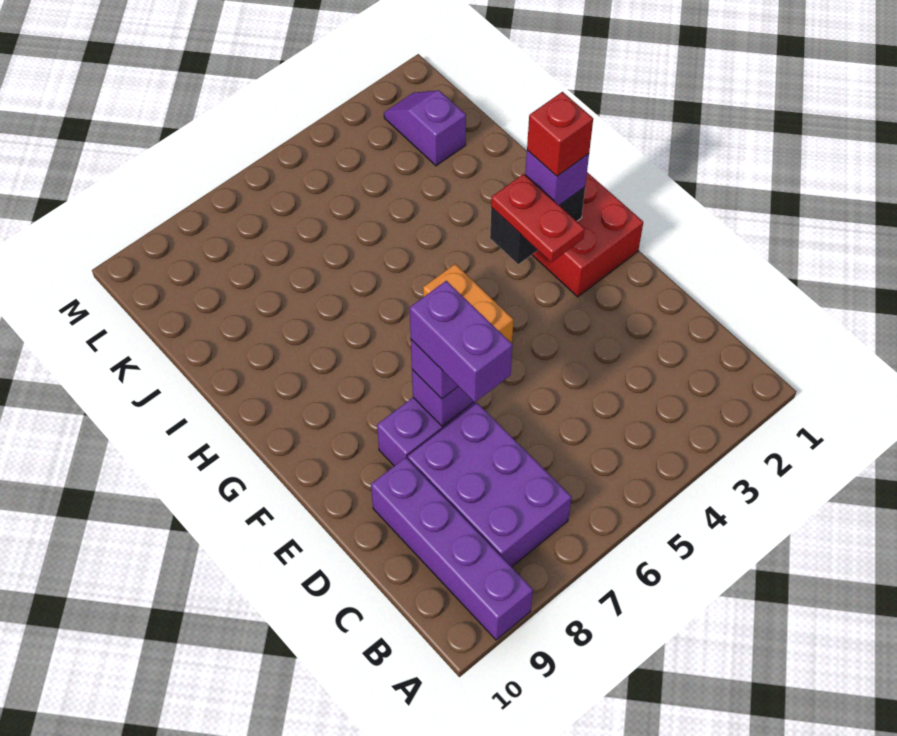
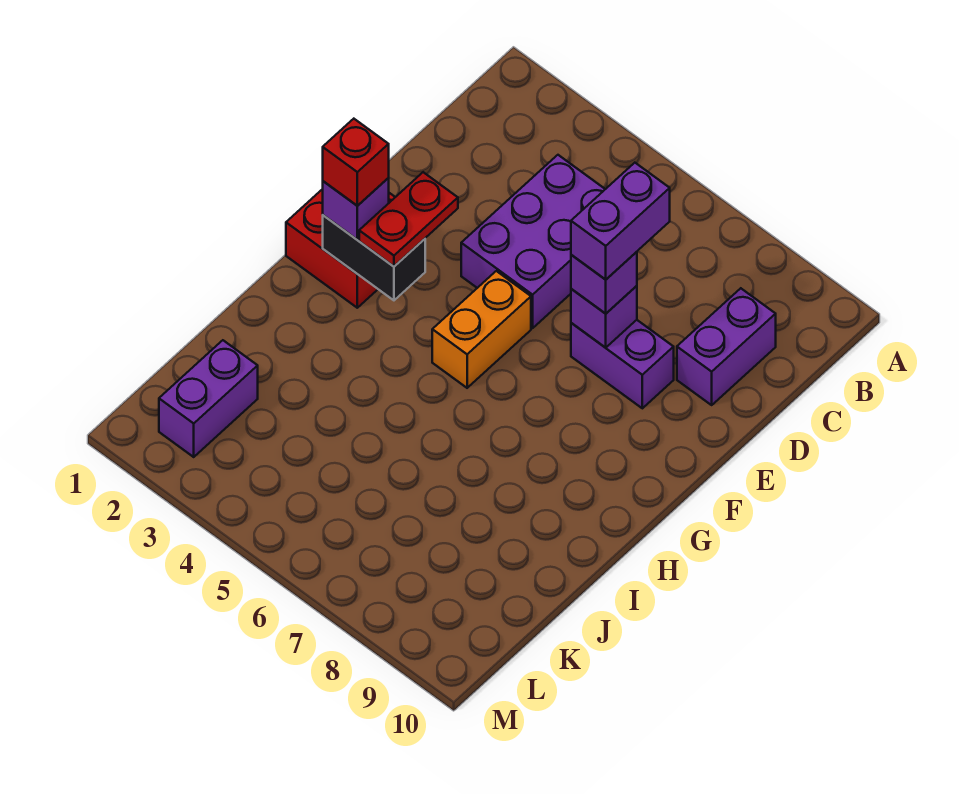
purple 1x4 brick [371,458,533,640] -> purple 1x2 brick [677,288,776,405]
purple 2x3 brick [408,403,571,567] -> purple 2x3 brick moved to [461,155,605,328]
purple 1x2 slope [384,90,466,166] -> purple 1x2 brick [159,340,258,457]

